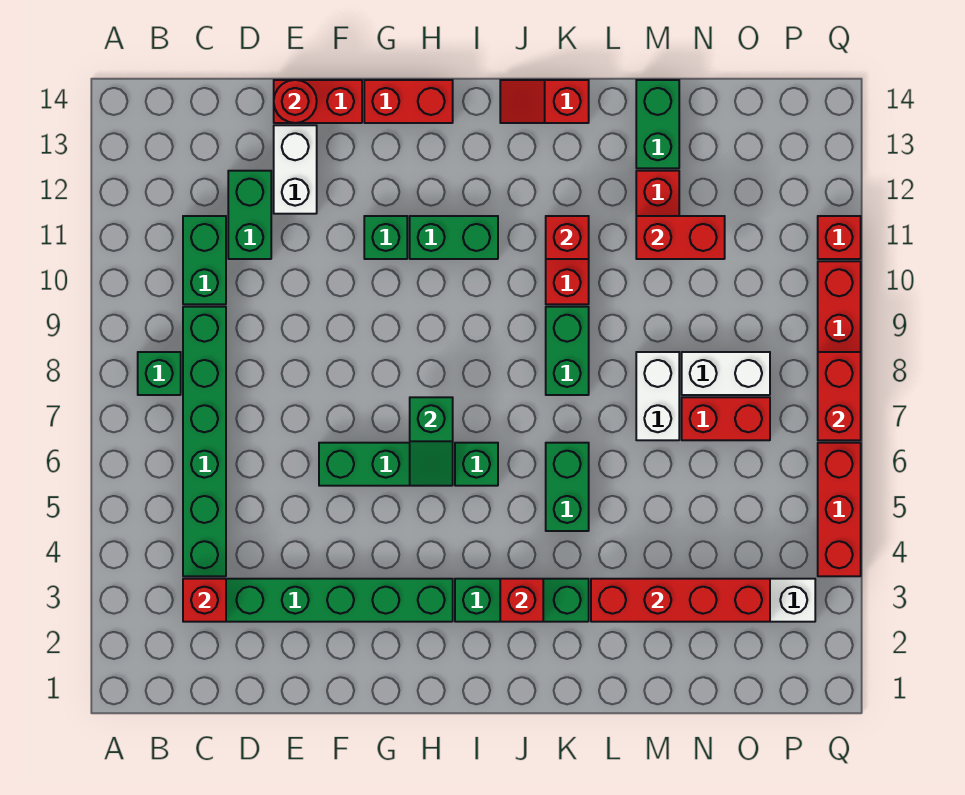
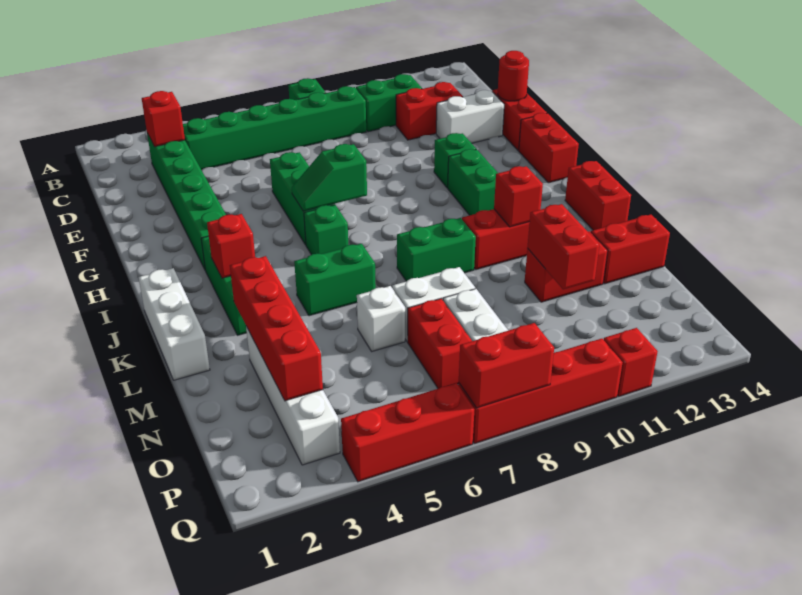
green 1x2 brick [228,171,271,259] -> red 1x2 brick [396,82,463,140]
none -> white 1x3 brick [139,268,210,380]
red 1x2 slope [500,80,589,123] -> red 1x2 brick [565,161,631,230]
none -> white 1x1 brick [357,286,405,351]
green 1x2 brick [636,80,679,168] -> red 1x2 brick [591,215,670,284]

